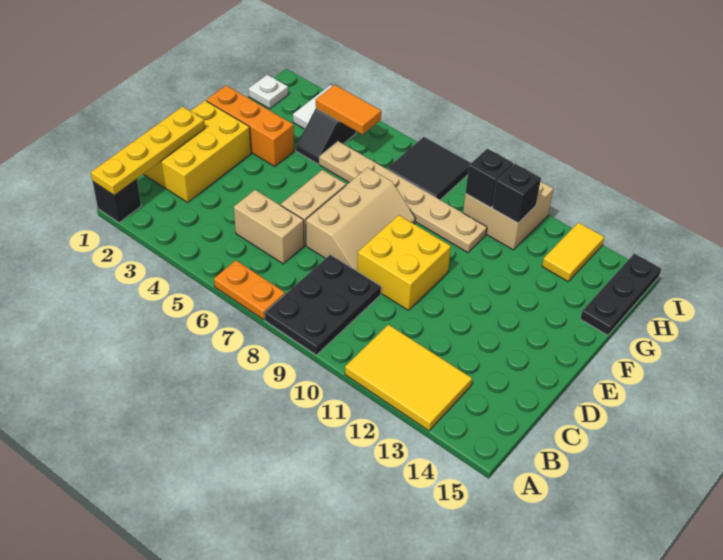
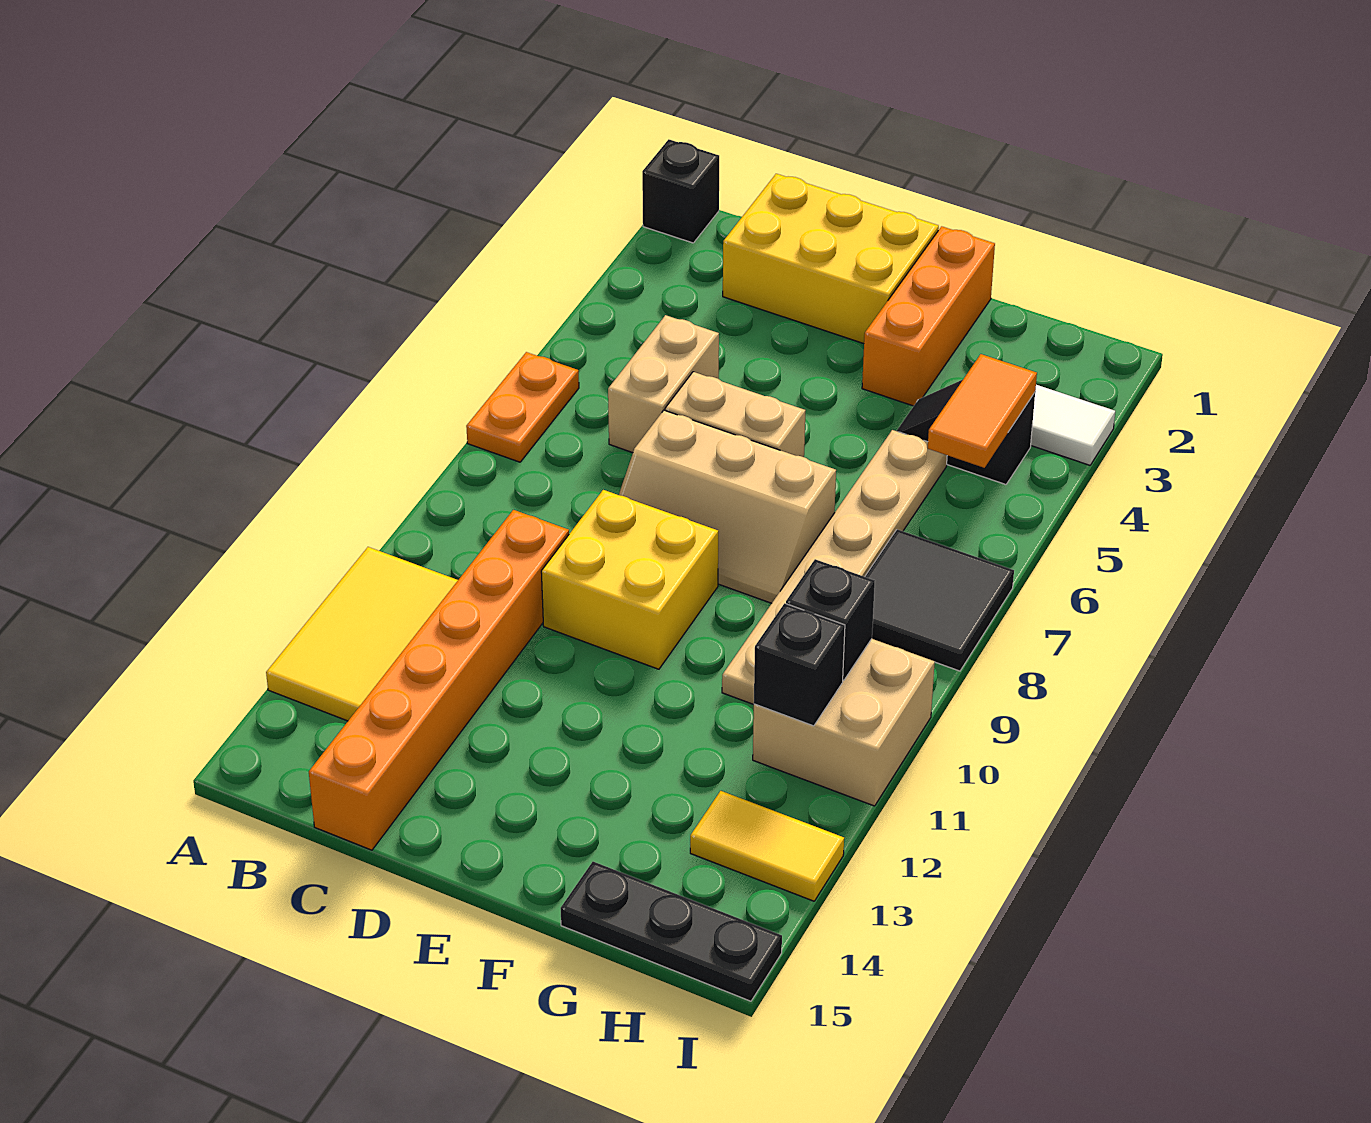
yellow 1x4 plate [91,107,205,195] -> none
black 2x3 plate [265,255,381,355] -> none
none -> orange 1x6 brick [309,510,569,850]
white 1x1 plate [249,75,288,109] -> none

